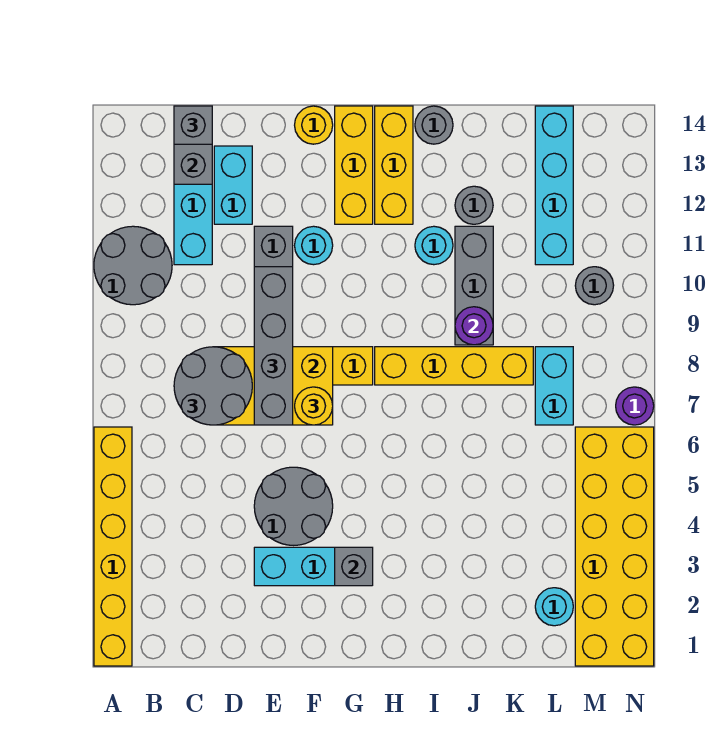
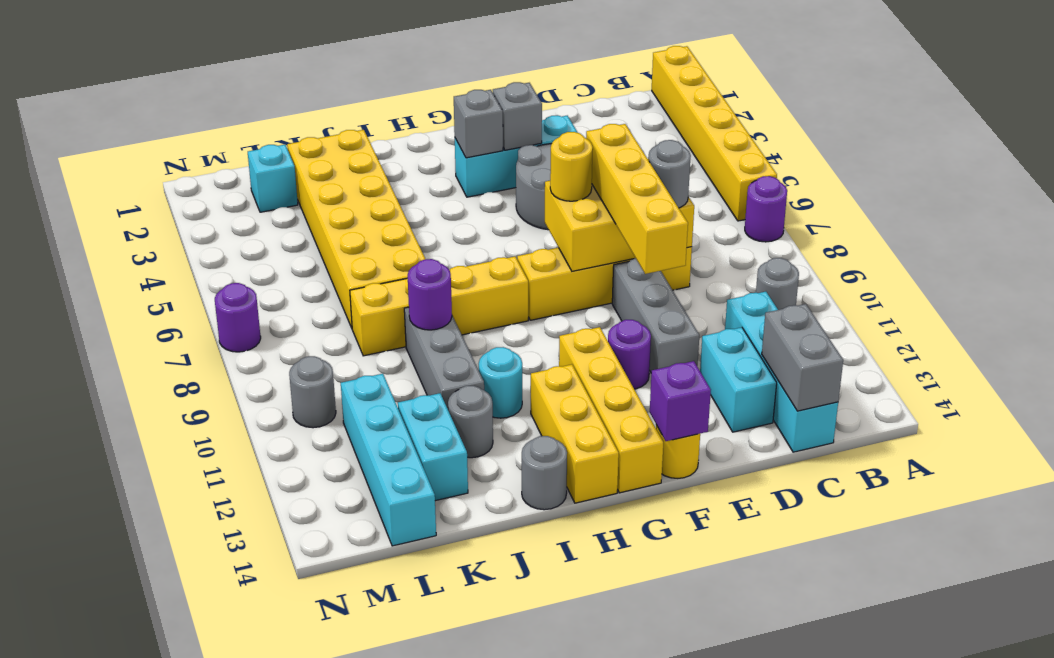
none -> purple 1x1 round brick [745,176,787,242]
grey 2x2 round brick [94,226,172,305] -> grey 1x1 round brick [756,258,799,310]
grey 2x2 round brick [174,347,252,425] -> grey 1x1 round brick [648,140,691,208]
grey 1x1 brick [174,106,212,144] -> grey 1x1 brick moved to [493,82,542,150]
grey 1x4 brick [254,267,293,425] -> yellow 1x4 brick [586,124,688,274]
cyan 1x1 round brick [295,226,333,265] -> purple 1x1 round brick [608,320,651,389]
none -> purple 1x1 brick [650,361,711,441]
yellow 1x3 brick [335,106,373,224] -> yellow 1x4 brick [559,327,663,493]
cyan 1x1 round brick [535,588,573,626] -> cyan 1x1 brick [248,145,298,212]
cyan 1x2 brick [535,347,573,425] -> cyan 1x2 brick moved to [398,393,468,501]
yellow 2x6 brick [575,427,654,666] -> yellow 2x6 brick moved to [287,130,425,328]

